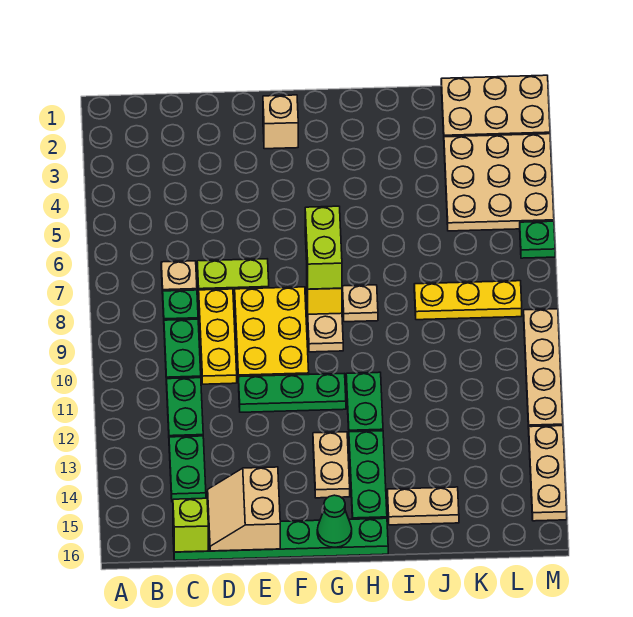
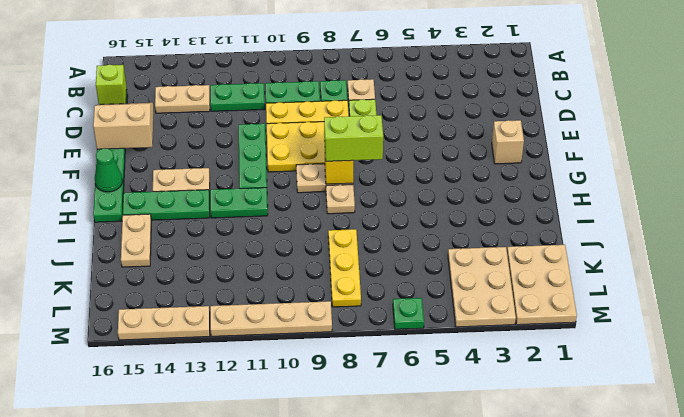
green 1x2 plate [169,436,206,502] -> tan 1x2 plate [155,85,210,113]
tan 3x3 plate [444,134,554,231] -> tan 2x3 plate [448,247,516,327]

